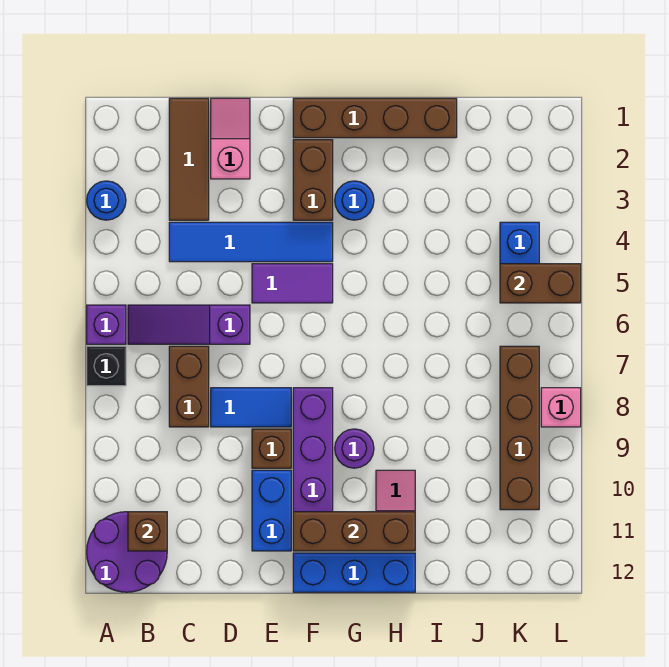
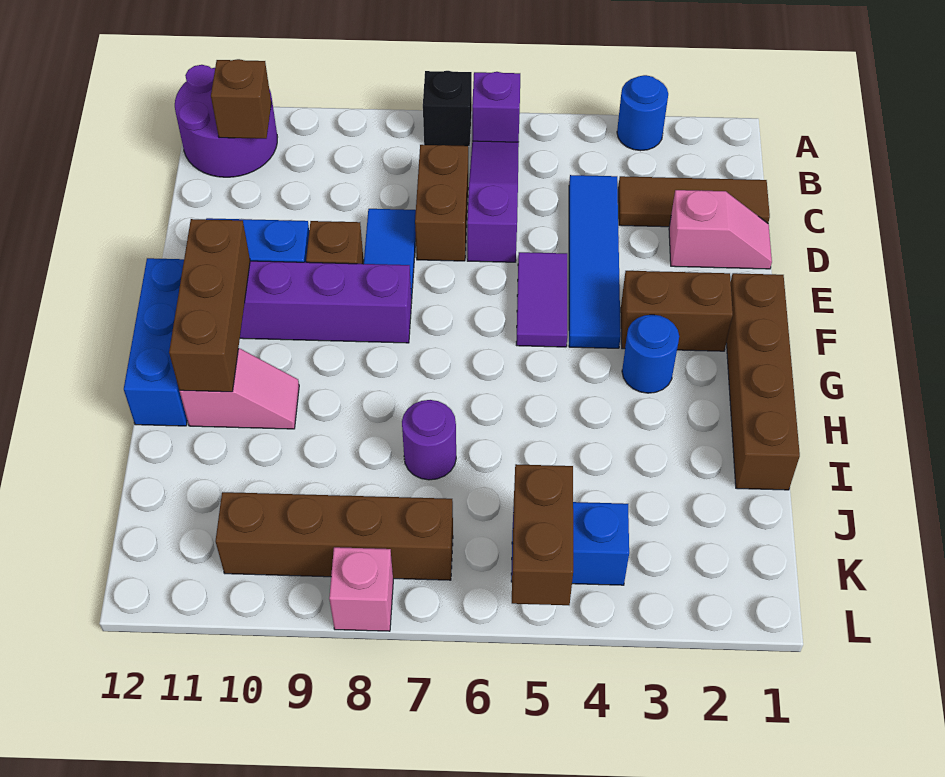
brown 1x2 brick [169,346,209,427] -> brown 1x2 brick turned to [415,145,468,261]
purple 1x1 round brick [335,429,374,468] -> purple 1x1 round brick moved to [402,400,456,480]

